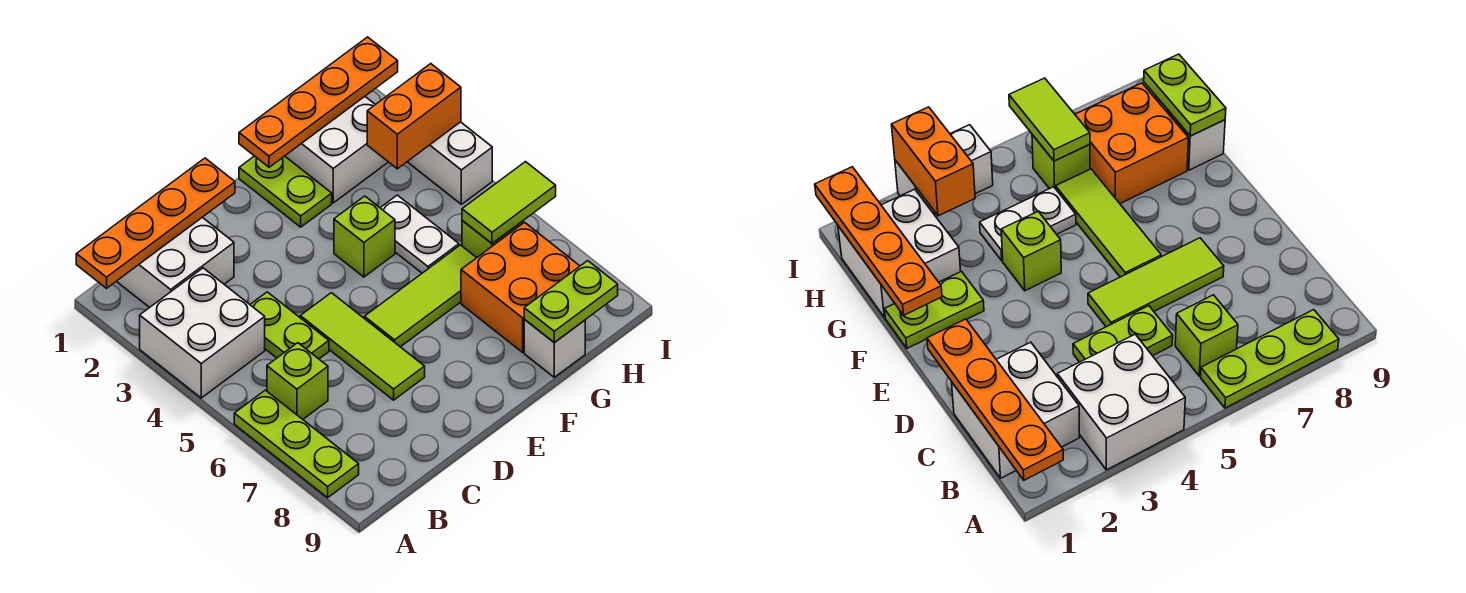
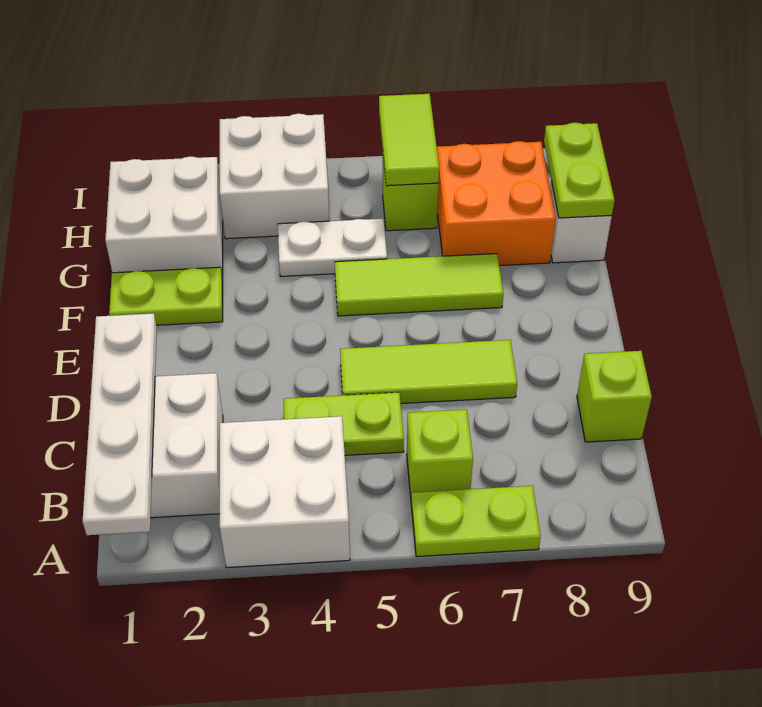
orange 1x4 plate [76,158,235,288] -> white 1x4 plate [83,313,157,535]
lime 1x3 plate [234,390,359,498] -> lime 1x2 plate [411,486,541,557]
lime 1x3 tile [364,245,477,347] -> lime 1x3 tile turned to [335,254,503,316]
orange 1x4 plate [239,37,398,167] -> none
lime 1x1 brick [334,196,395,277] -> lime 1x1 brick moved to [577,351,652,442]
orange 1x2 brick [367,64,461,169] -> none
white 1x2 brick [407,122,492,204] -> white 2x2 brick [220,114,329,239]

